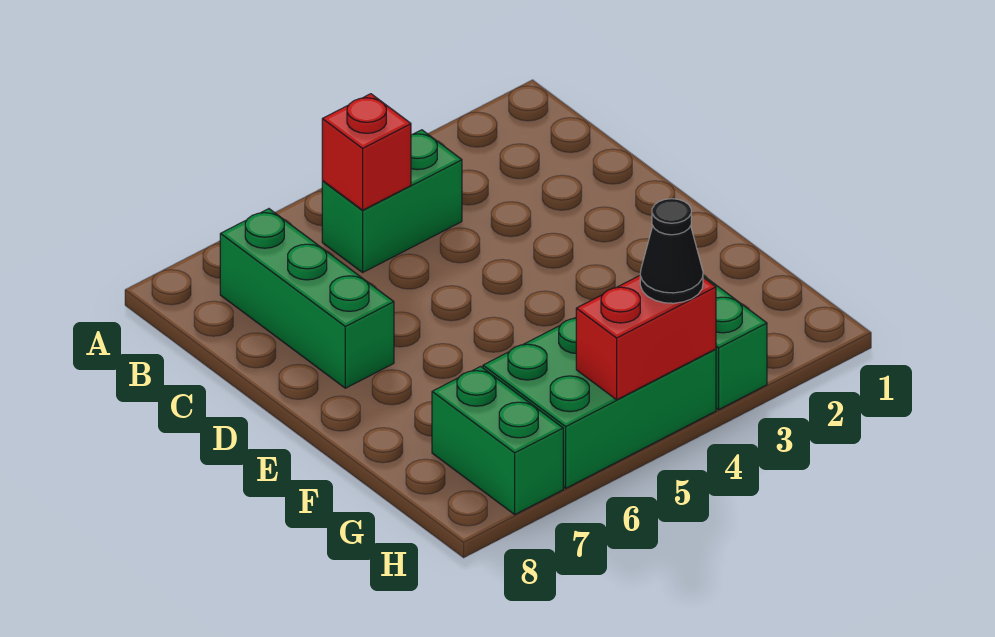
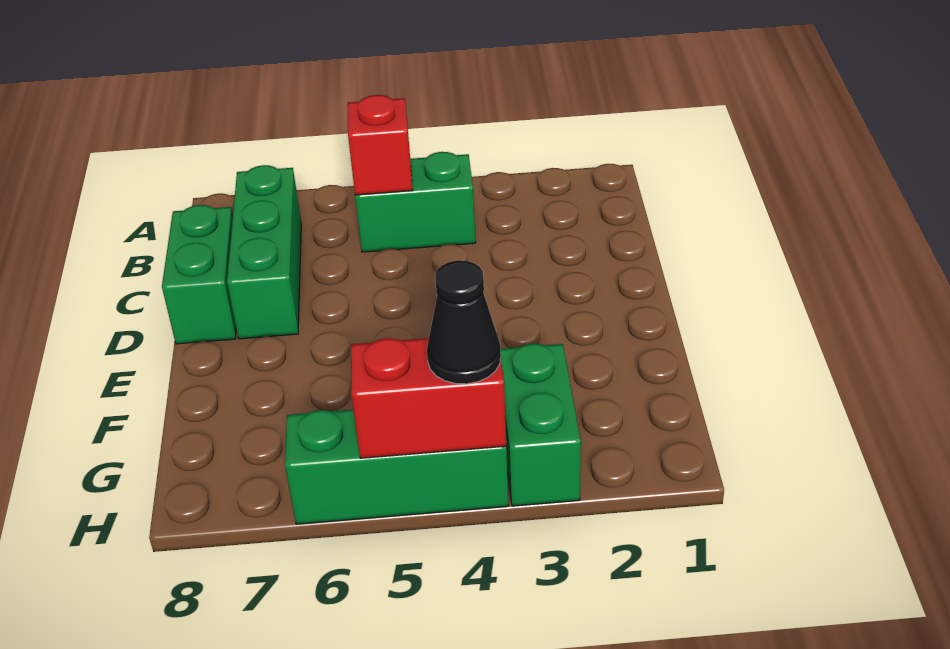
green 2x3 brick [483,318,716,488] -> green 1x3 brick [285,409,509,524]
green 1x2 brick [432,367,563,514] -> green 1x2 brick moved to [162,205,236,344]

